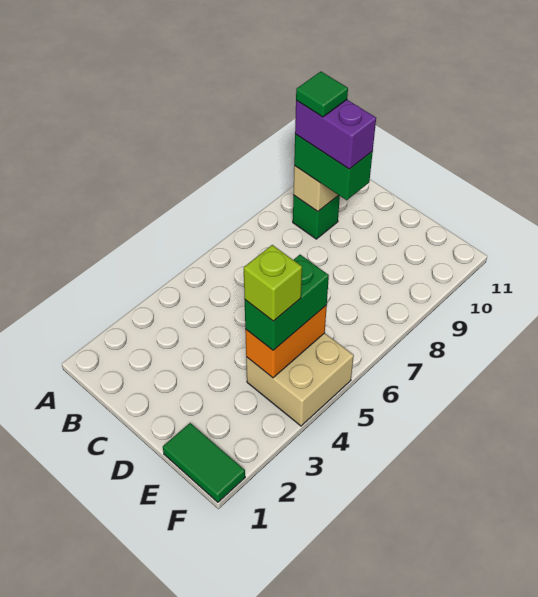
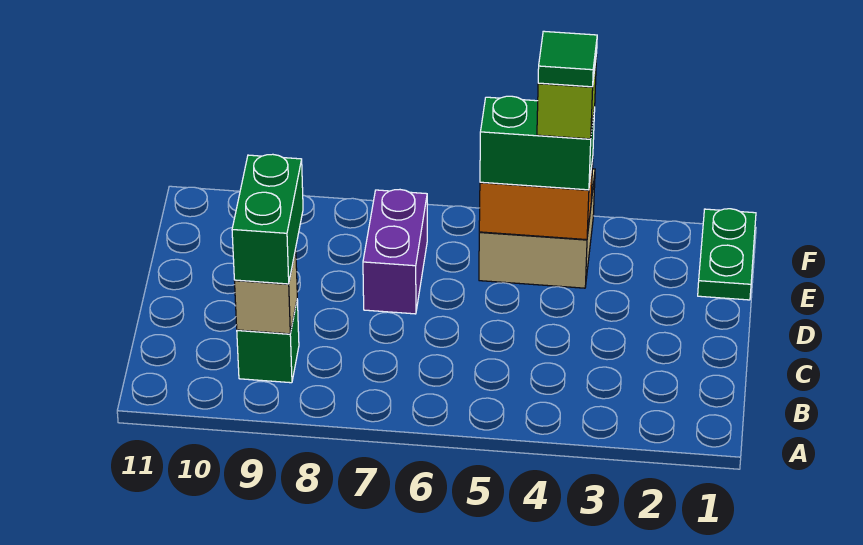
purple 1x2 brick [295,100,376,169] -> purple 1x2 brick moved to [363,190,427,314]
green 1x1 tile [296,72,348,117] -> green 1x1 tile moved to [538,31,597,87]
green 1x2 tile [163,423,245,502] -> green 1x2 plate [698,209,756,300]

